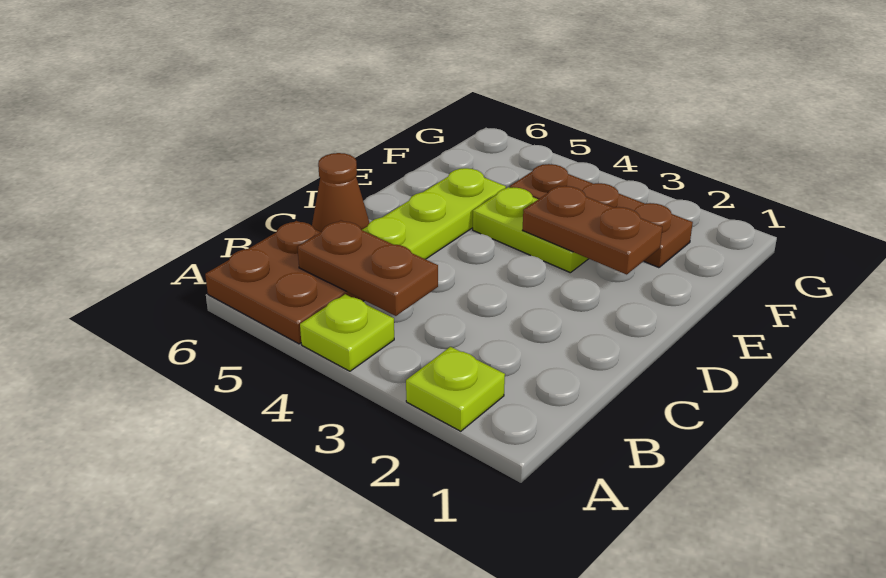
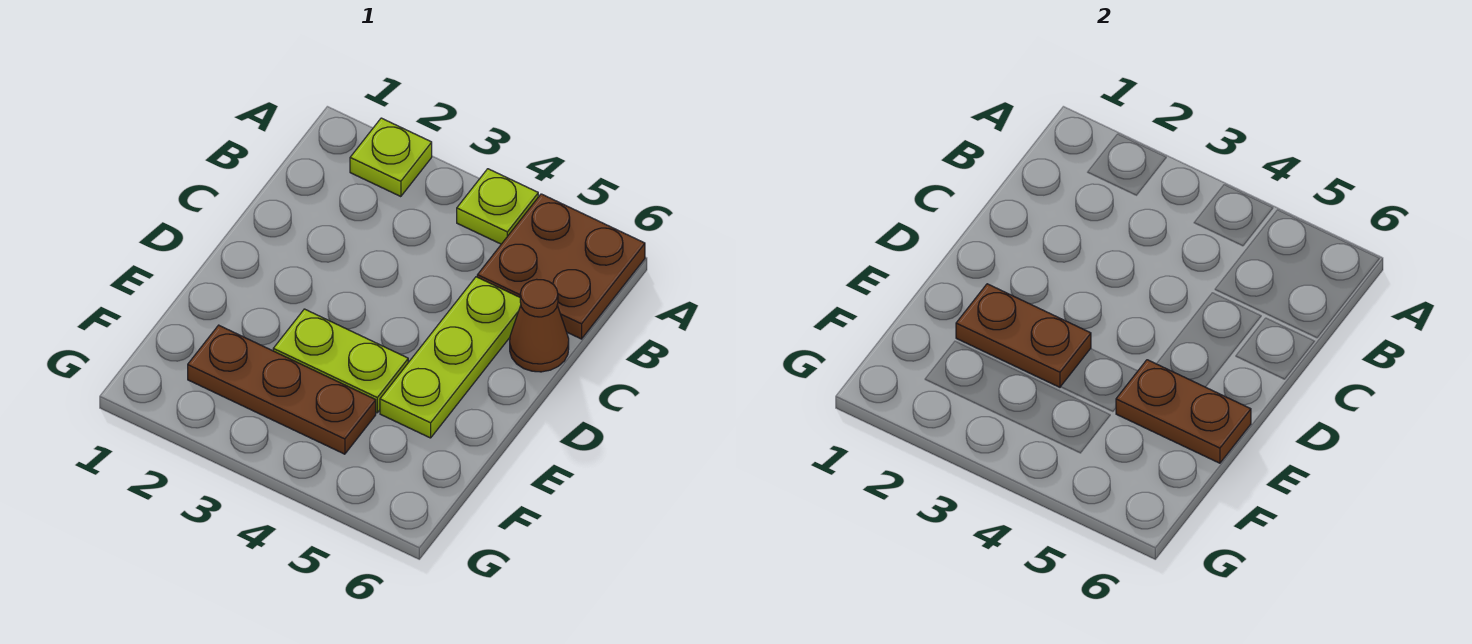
brown 1x2 plate [297,221,438,316] -> brown 1x2 plate moved to [1116,360,1251,463]

